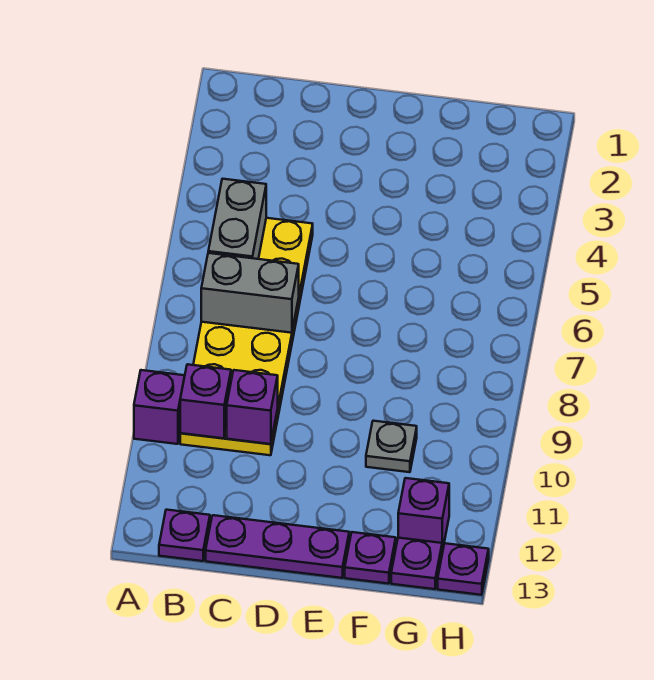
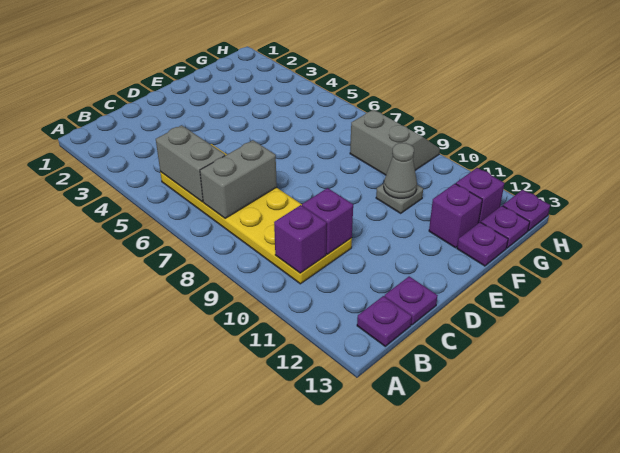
purple 1x1 brick [134,370,185,444] -> purple 1x1 brick moved to [429,184,482,248]
purple 1x3 plate [206,515,349,578] -> purple 1x1 plate [384,276,438,325]
none -> grey 1x1 cone [384,143,417,198]
none -> grey 2x2 slope [350,110,440,175]

